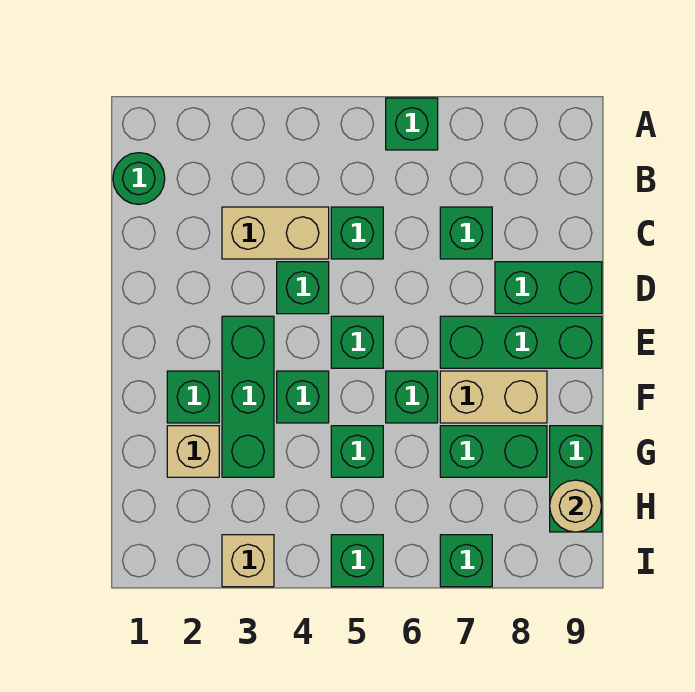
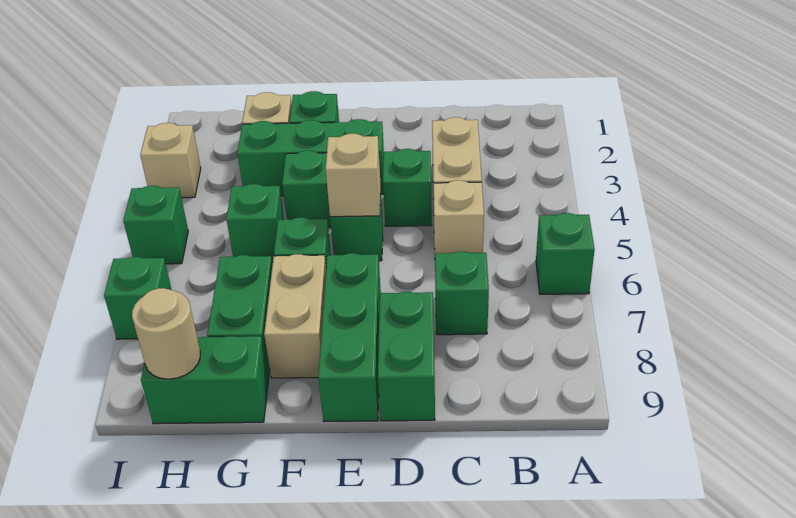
green 1x1 round brick [113,153,165,204] -> none
green 1x1 brick [331,207,383,259] -> tan 1x1 brick [434,180,484,253]
none -> tan 1x1 brick [326,134,380,217]

